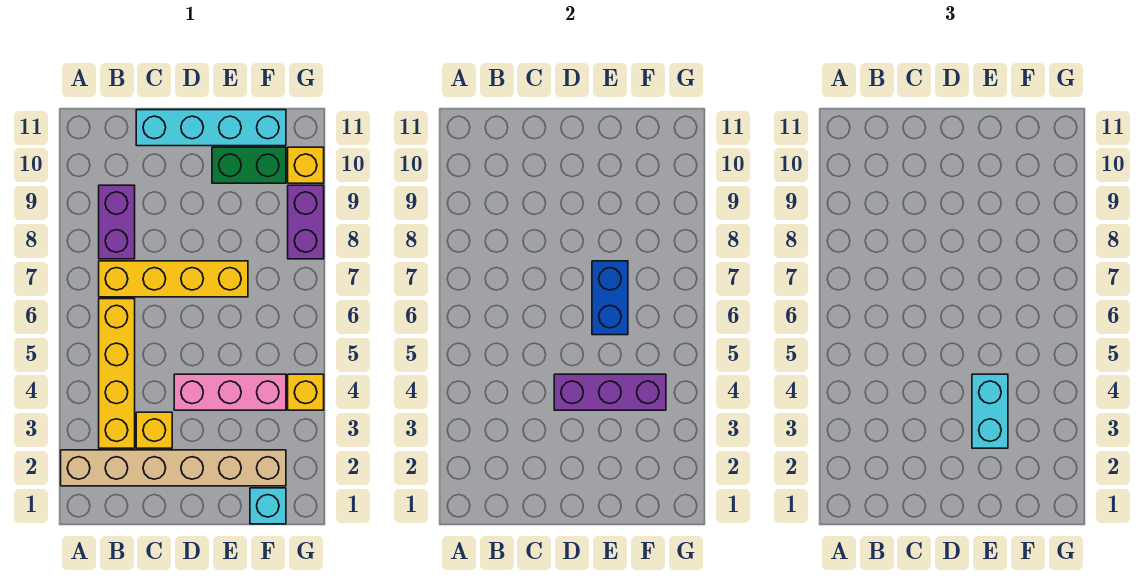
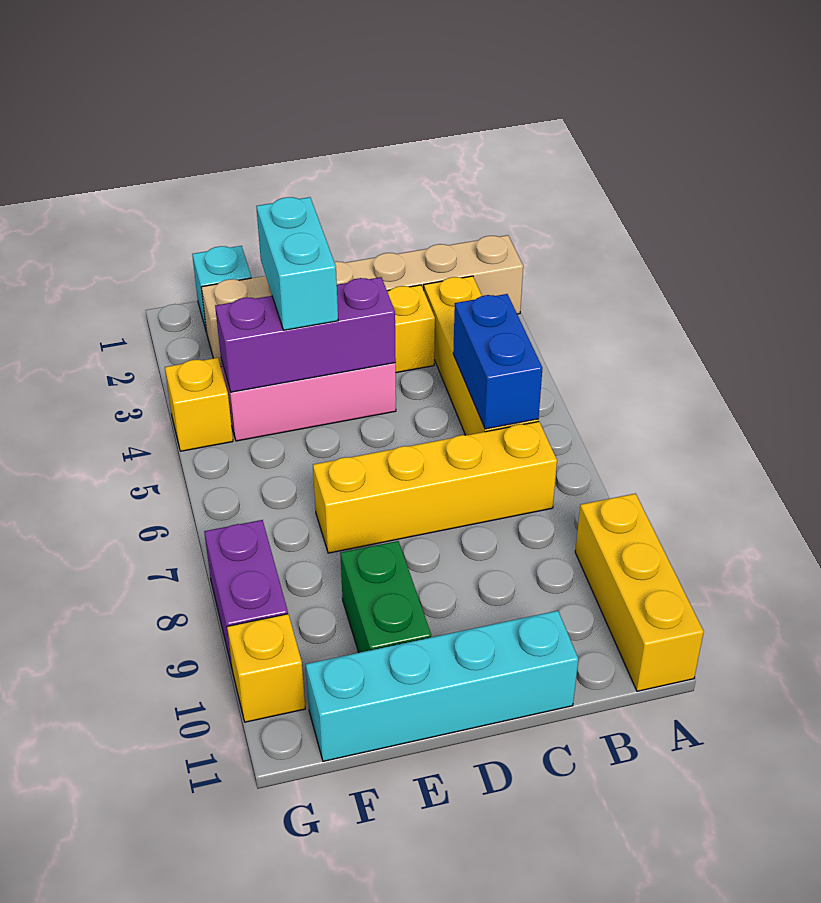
none -> yellow 1x3 brick [575,494,704,691]
purple 1x2 brick [99,185,135,259] -> none
blue 1x2 brick [592,261,628,335] -> blue 1x2 brick moved to [453,294,542,429]
green 1x2 brick [212,147,286,183] -> green 1x2 brick turned to [340,541,431,653]

